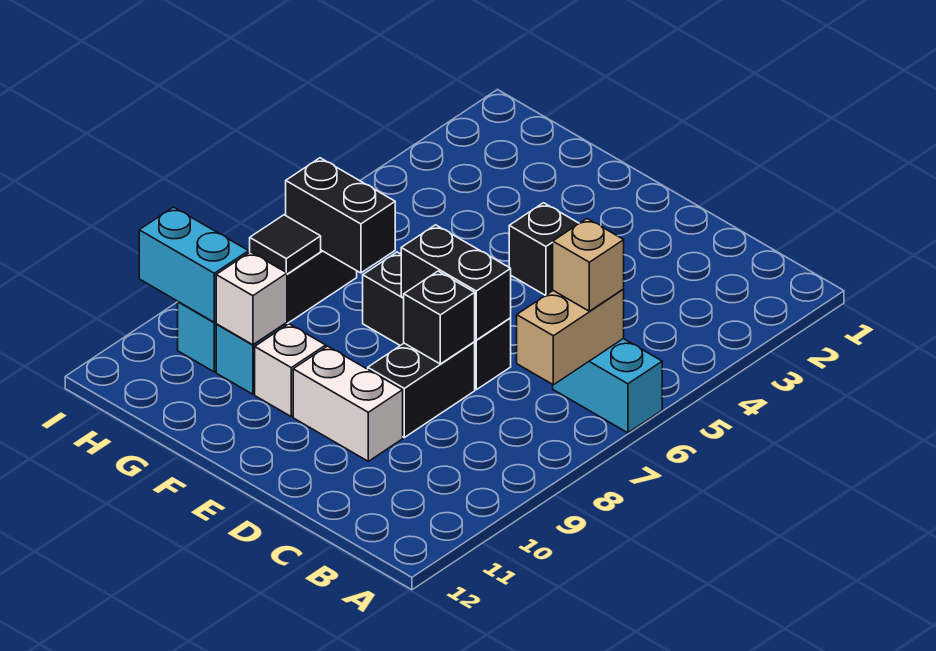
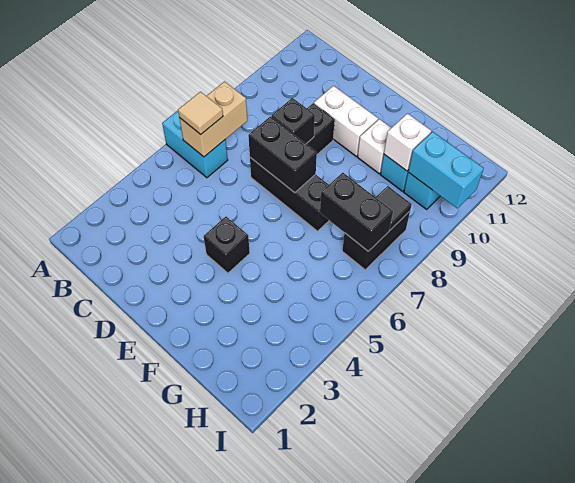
tan 1x1 brick [553,219,624,311] -> tan 1x1 tile [178,92,223,134]

